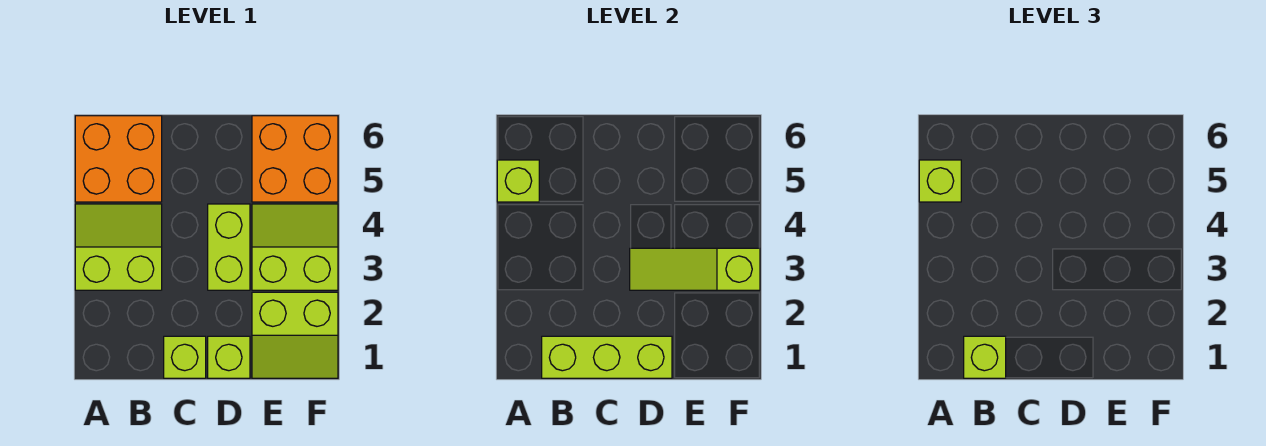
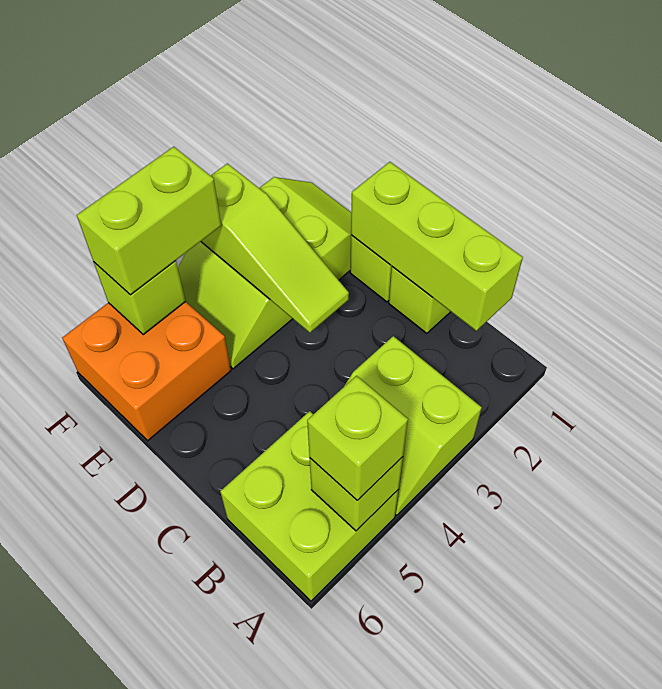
orange 2x2 brick [75,116,162,202] -> lime 2x2 brick [220,411,399,601]
lime 1x1 brick [964,336,1006,378] -> lime 1x1 brick moved to [94,261,186,335]
lime 1x2 brick [208,204,250,290] -> lime 1x2 brick moved to [77,147,221,295]

